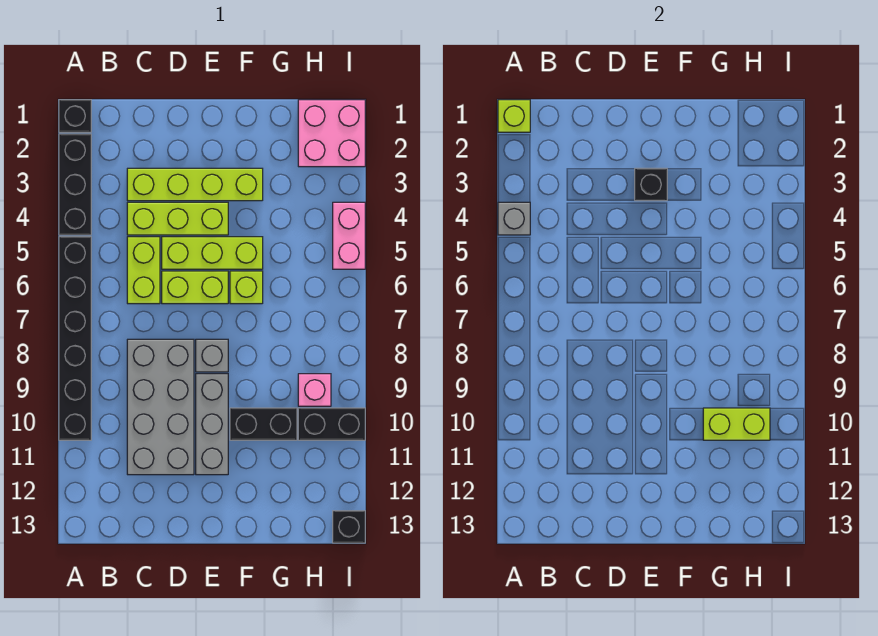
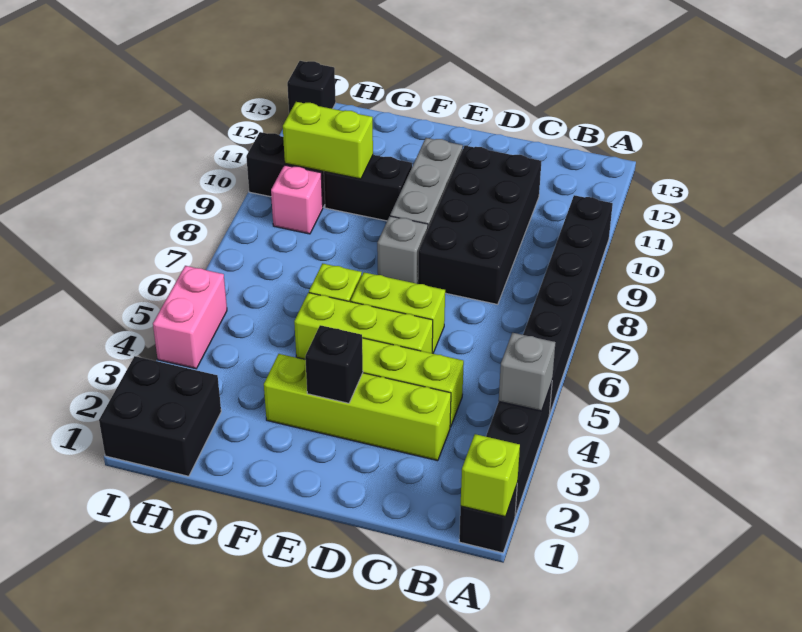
lime 1x2 brick [127,237,160,304] -> none
grey 2x4 brick [127,339,194,475] -> black 2x4 brick [418,146,541,304]
pink 2x2 brick [298,100,365,167] -> black 2x2 brick [99,356,221,476]

